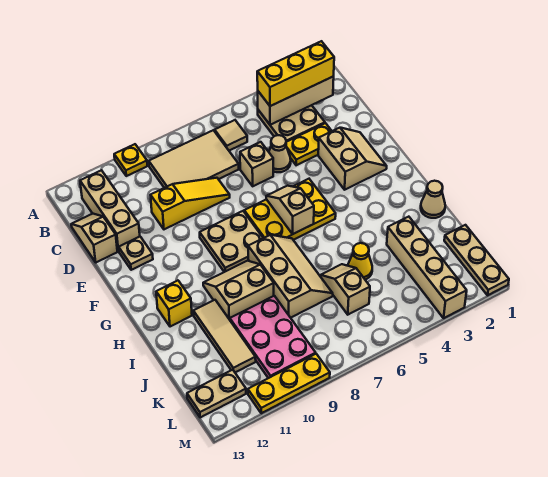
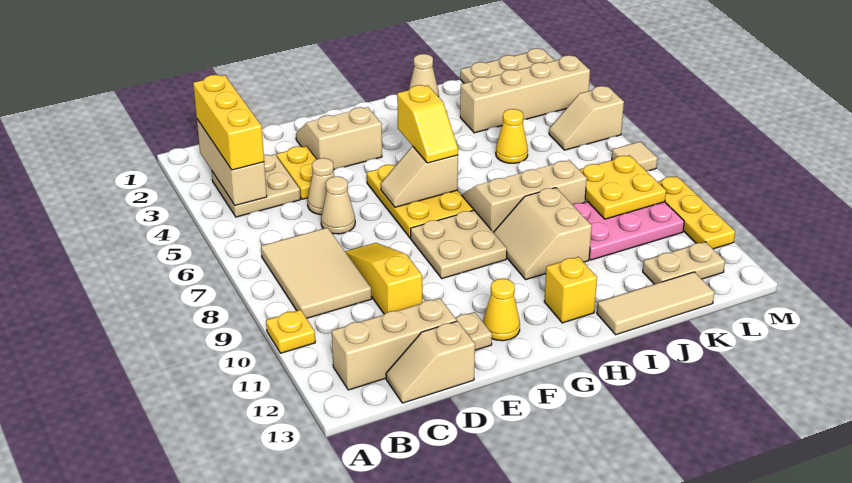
tan 1x1 tile [215,120,247,151] -> tan 1x1 tile moved to [612,142,657,171]
tan 1x1 brick [240,142,273,186] -> tan 1x1 cone [321,176,355,234]
none -> yellow 1x1 cone [483,279,520,341]
none -> yellow 1x2 slope [397,85,458,163]
tan 1x3 tile [193,300,256,372] -> tan 1x3 tile moved to [597,272,714,335]
tan 1x2 slope [321,264,370,315] -> tan 1x2 slope moved to [549,86,624,150]
none -> yellow 2x2 plate [579,155,666,219]
tan 1x2 plate [187,370,246,418] -> tan 1x2 plate turned to [643,242,725,284]

